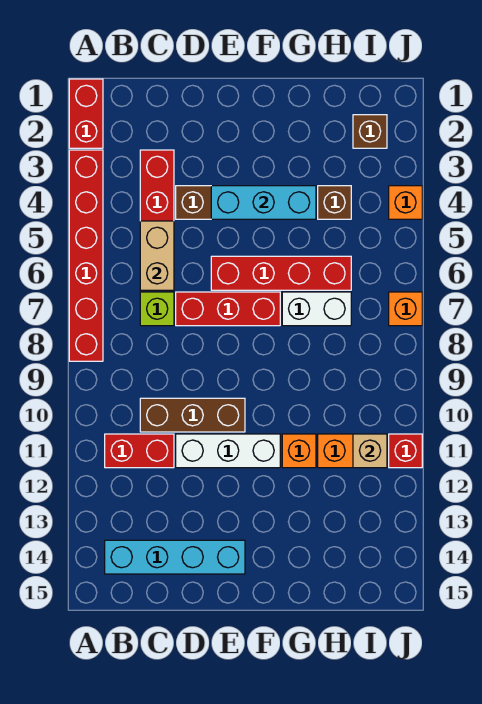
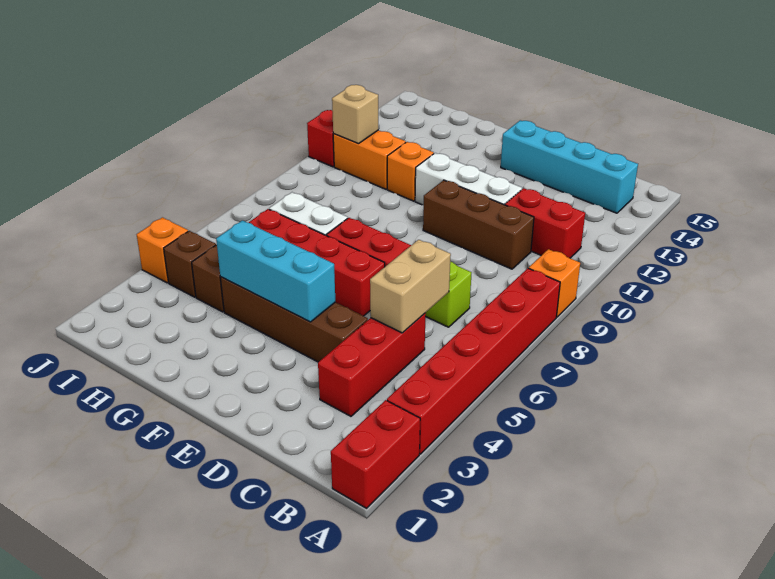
brown 1x1 brick [353,115,387,148] -> brown 1x1 brick moved to [164,231,216,297]
orange 1x1 brick [389,292,422,326] -> orange 1x1 brick moved to [529,249,580,317]

